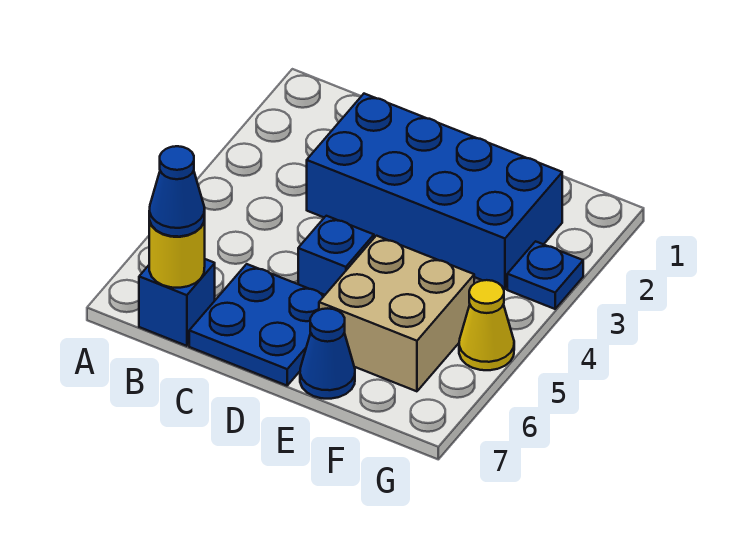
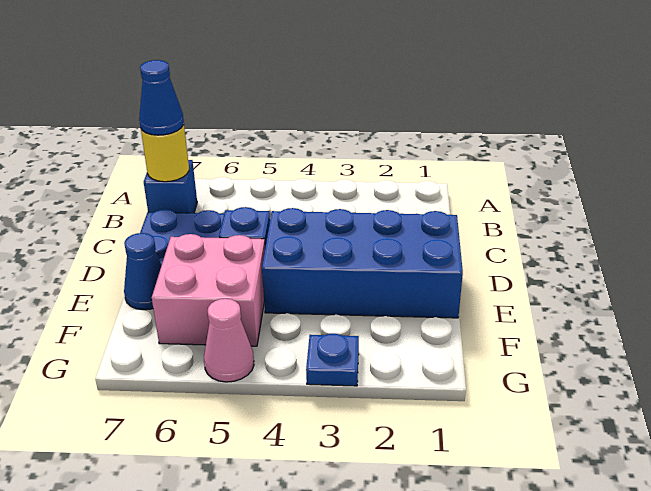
blue 2x4 brick [307,94,562,289] -> blue 2x4 brick turned to [262,208,463,318]
tan 2x2 brick [319,236,474,391] -> pink 2x2 brick [152,234,265,346]
yellow 1x1 cone [459,280,514,370] -> pink 1x1 cone [204,299,254,382]

